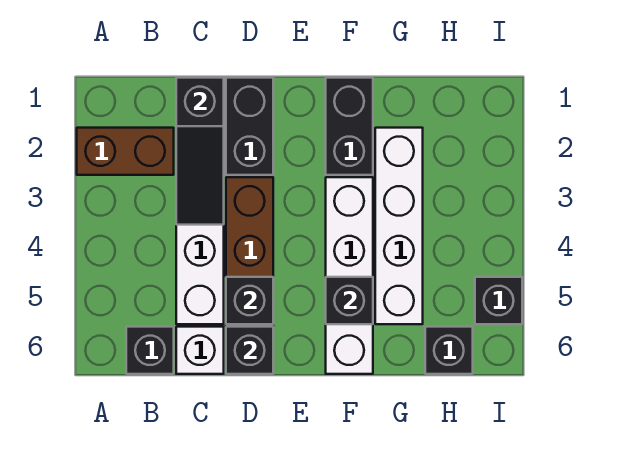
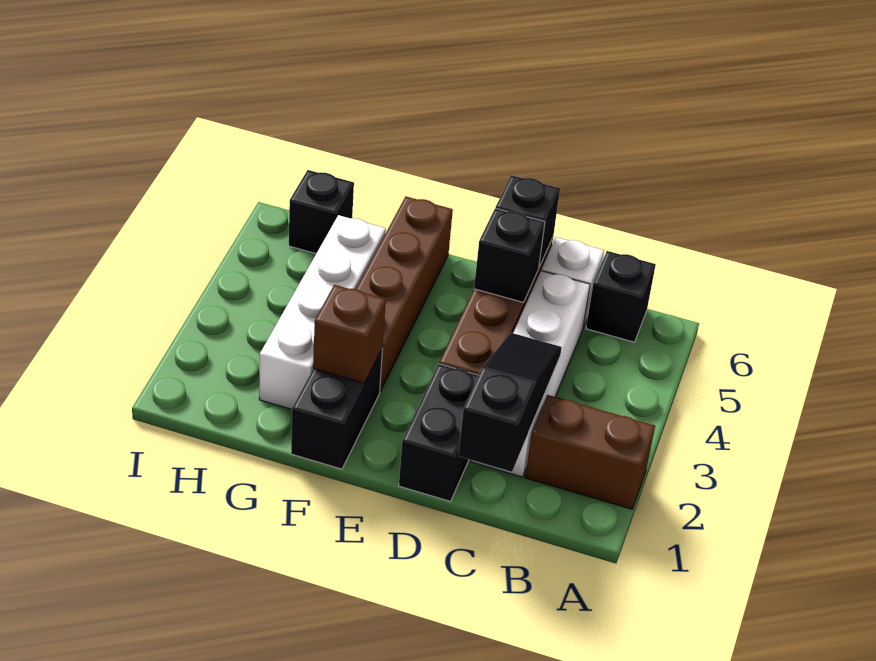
none -> brown 1x1 brick [313,285,386,383]
white 1x4 brick [326,177,373,374] -> brown 1x4 brick [356,197,453,391]
black 1x1 brick [326,277,373,324] -> none
black 1x1 brick [475,277,522,324] -> none

